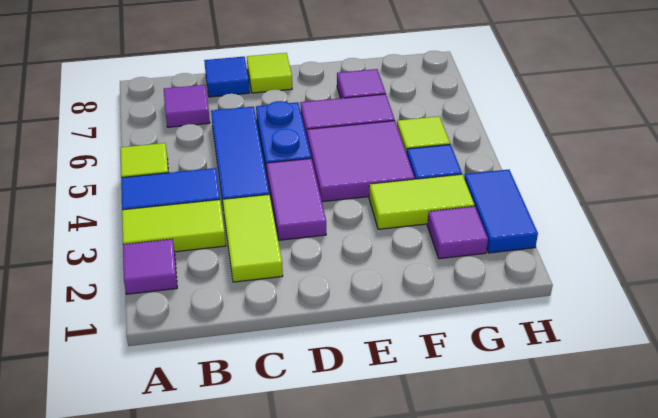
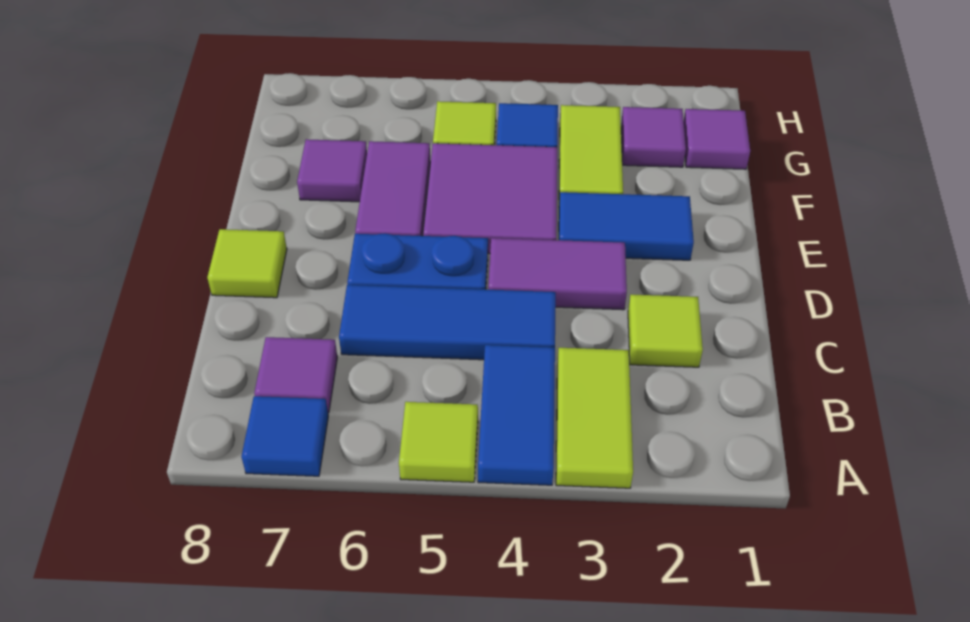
purple 1x1 tile [123,239,177,294] -> purple 1x1 tile moved to [684,109,750,169]
lime 1x2 tile [223,194,283,282] -> lime 1x1 tile [628,295,703,367]
blue 1x1 tile [204,57,250,97] -> blue 1x1 tile moved to [242,396,328,476]
blue 1x2 tile [464,170,538,253] -> blue 1x2 tile moved to [559,192,694,260]

